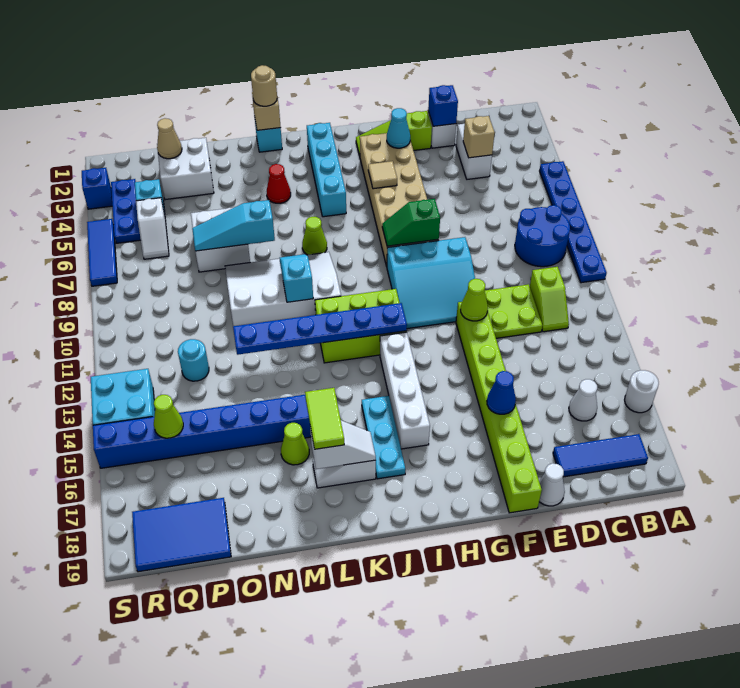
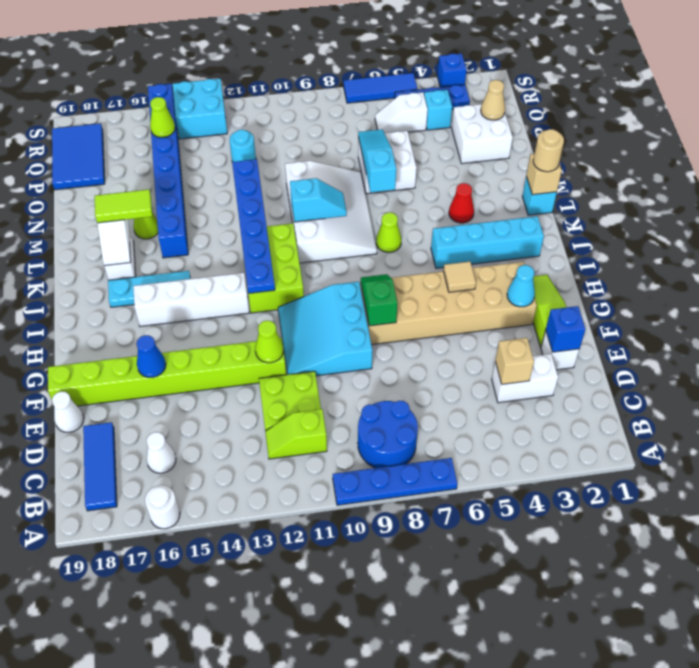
blue 1x6 plate [540,161,607,283] -> blue 1x4 plate [333,458,457,505]

